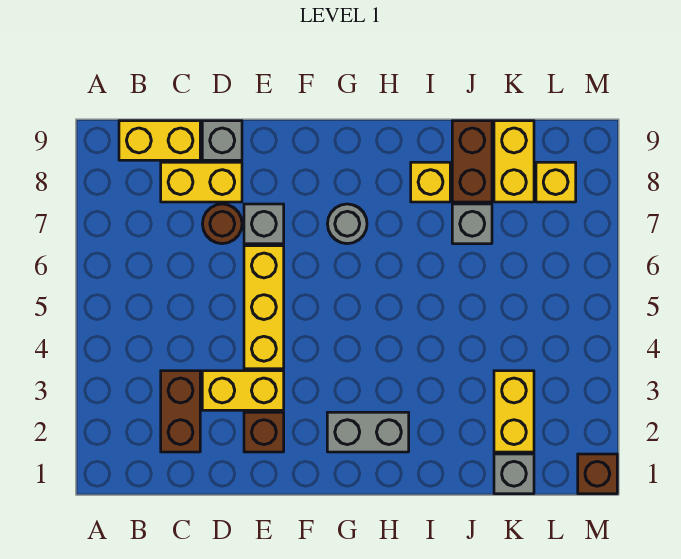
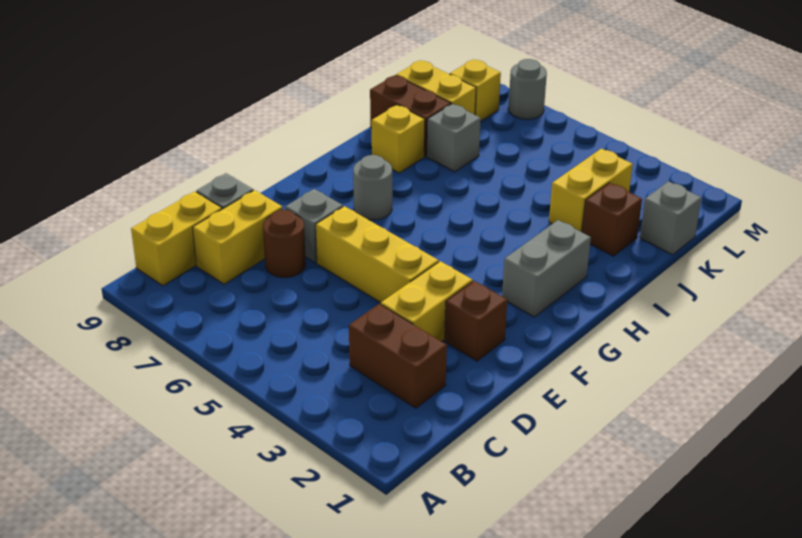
yellow 1x2 brick [494,371,534,452] -> yellow 1x2 brick turned to [549,149,633,232]
brown 1x1 brick [578,454,617,494] -> brown 1x1 brick moved to [582,183,642,256]
none -> grey 1x1 round brick [509,59,547,119]

